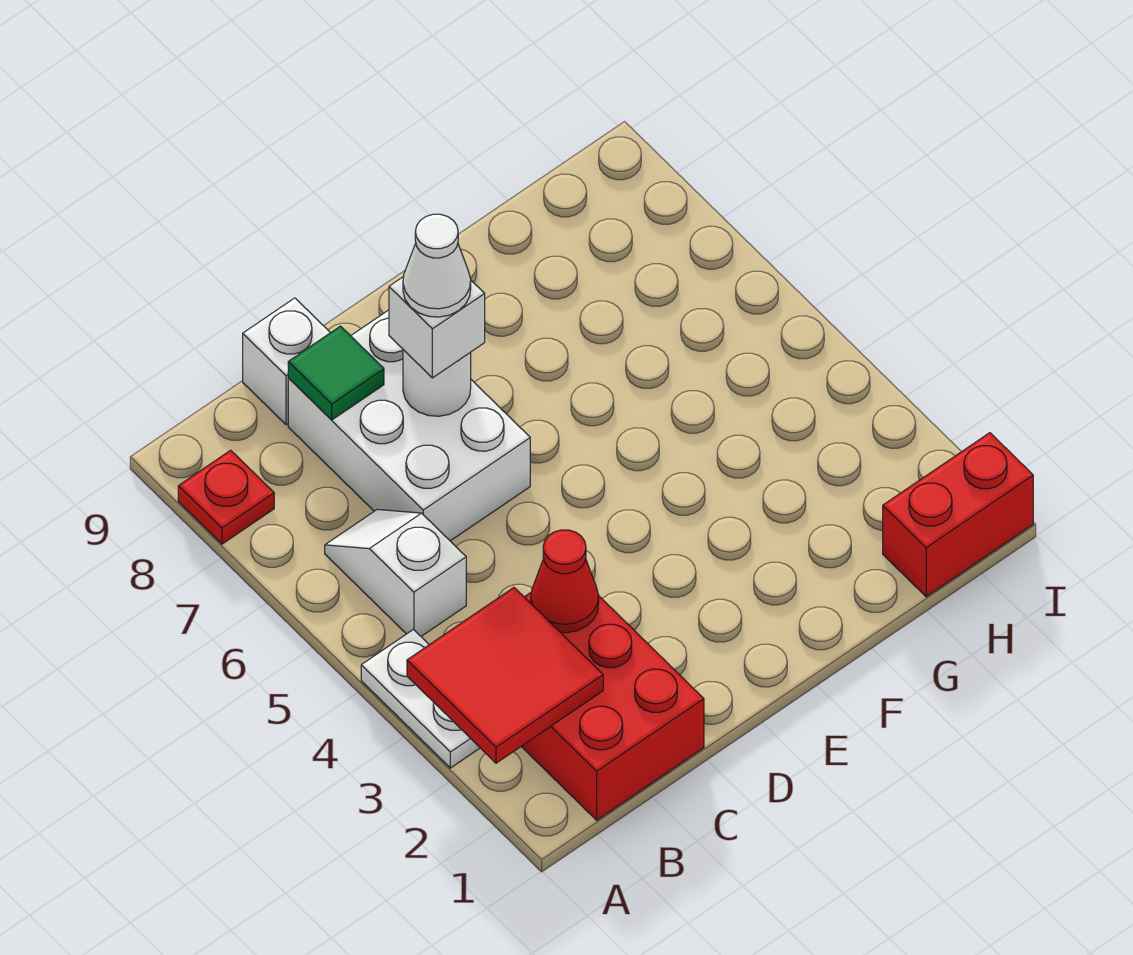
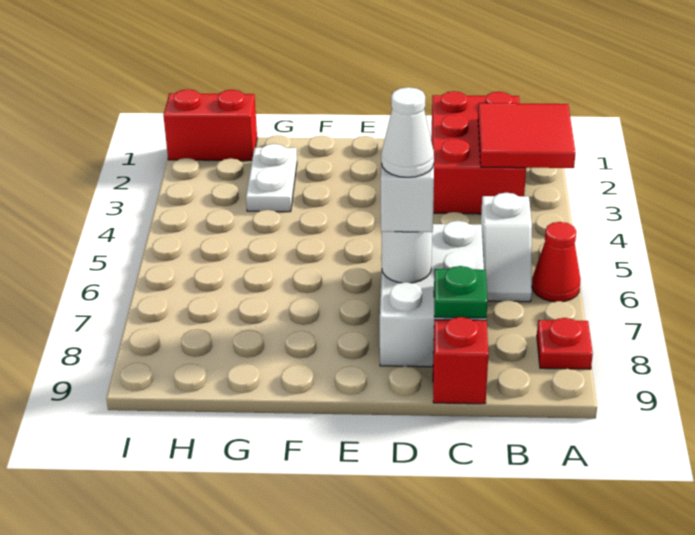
white 1x2 plate [361,630,480,768] -> white 1x2 plate moved to [246,144,297,212]
red 1x1 cone [531,530,599,633] -> red 1x1 cone moved to [532,222,581,302]
green 1x1 tile [288,326,384,420] -> green 1x1 plate [434,266,487,318]
white 1x1 brick [243,298,330,425] -> red 1x1 brick [433,317,488,404]

